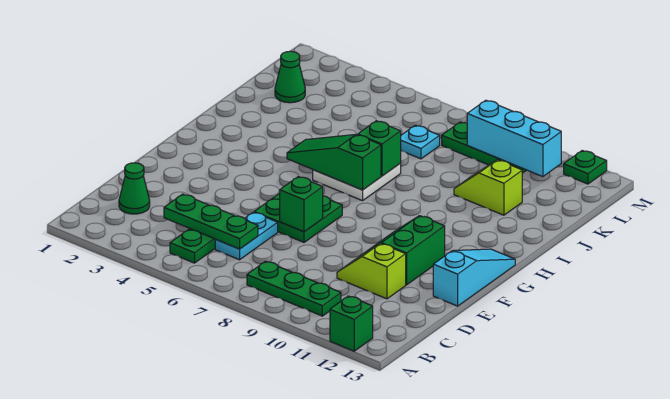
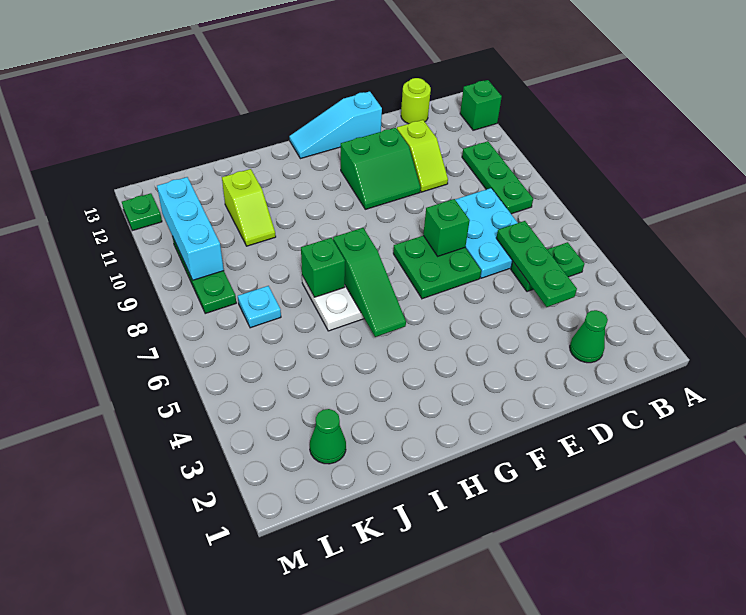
cyan 1x2 plate [215,212,278,260] -> cyan 2x3 plate [455,188,518,278]
none -> lime 1x1 round brick [401,78,431,124]

